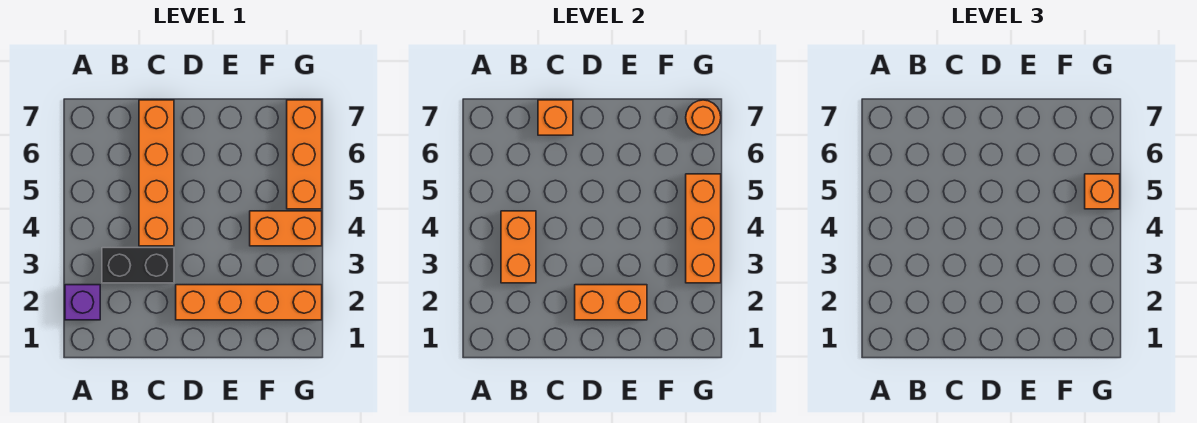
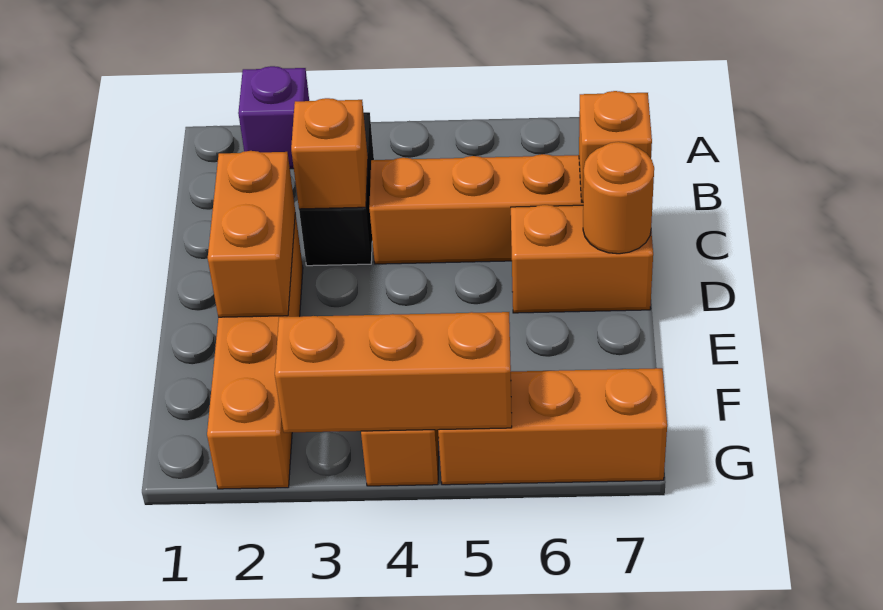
orange 1x2 brick [501,211,536,283] -> orange 1x2 brick moved to [511,205,653,313]
orange 1x1 brick [1085,174,1120,209] -> orange 1x1 brick moved to [291,98,368,209]
orange 1x1 round brick [686,100,721,135] -> orange 1x1 round brick moved to [583,142,654,254]

